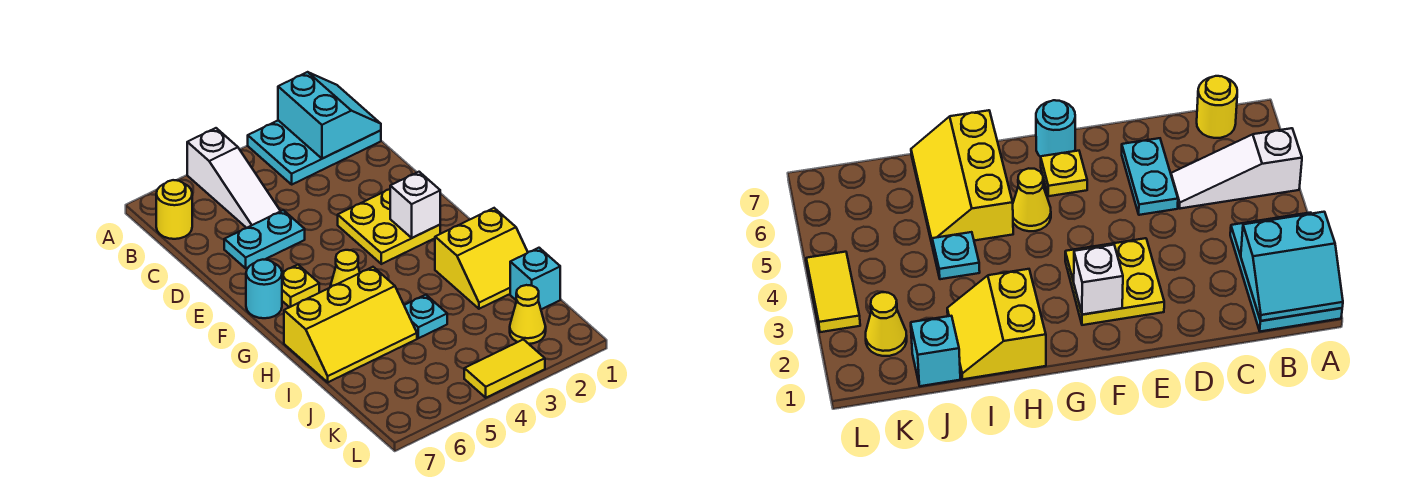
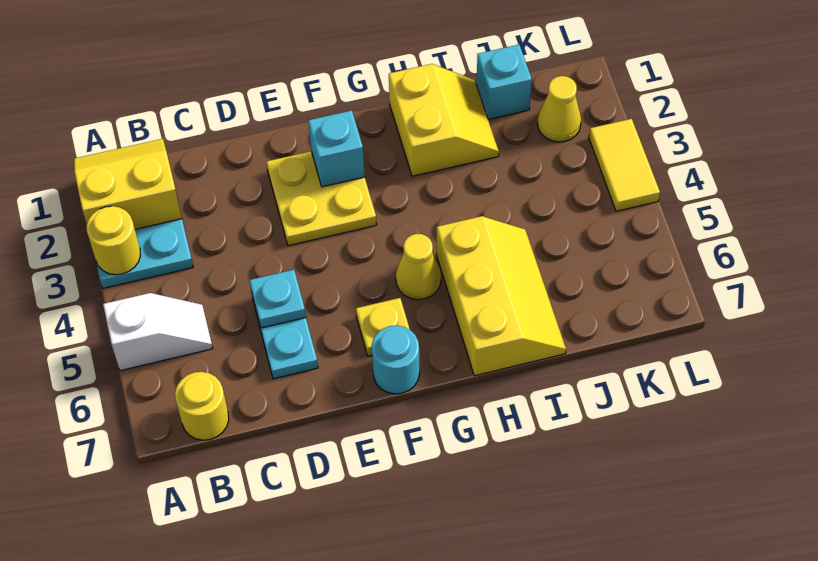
cyan 2x2 slope [278,72,381,159] -> yellow 2x2 slope [74,139,182,229]
none -> yellow 1x1 round brick [87,206,141,275]
white 1x3 slope [187,128,280,228] -> white 1x2 slope [103,293,213,371]
white 1x1 brick [390,172,440,238] -> cyan 1x1 brick [308,111,365,187]
cyan 1x1 plate [404,295,447,338] -> cyan 1x1 plate moved to [249,270,306,328]

